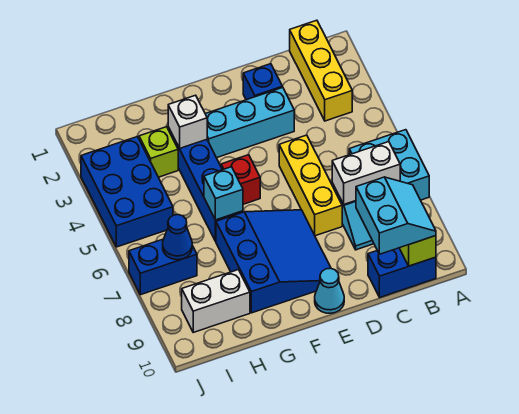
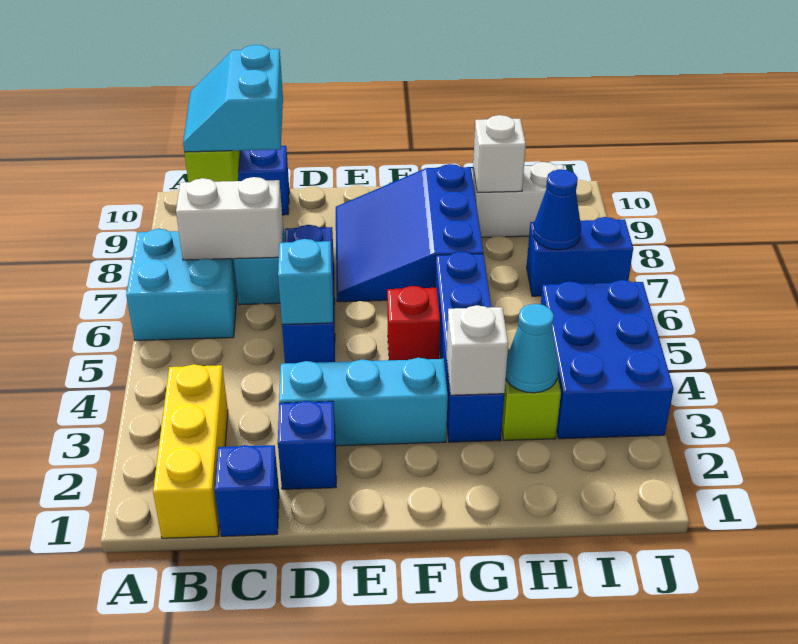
none -> blue 1x1 brick [215,445,279,536]
yellow 1x3 brick [279,135,342,236] -> blue 1x3 brick [282,225,335,363]
cyan 1x1 cone [315,268,344,313] -> cyan 1x1 cone moved to [506,304,558,393]
cyan 1x1 brick [204,167,243,220] -> cyan 1x1 brick moved to [278,239,333,324]
none -> white 1x1 brick [473,115,526,193]

